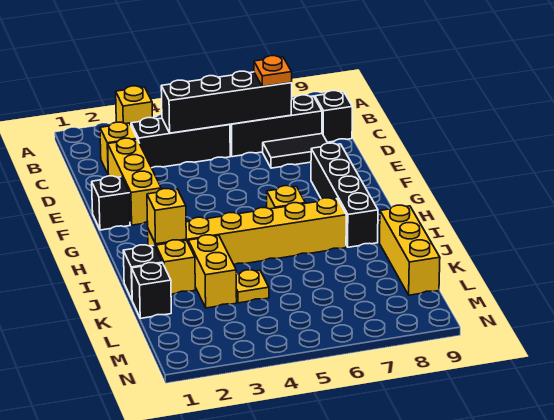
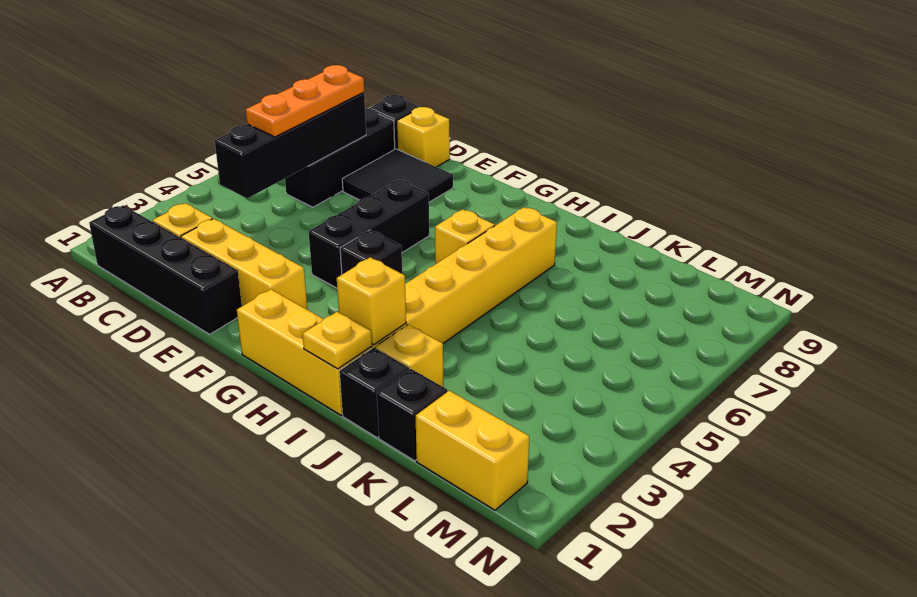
yellow 1x1 brick [116,86,152,125] -> yellow 1x1 brick moved to [397,107,450,167]
black 1x3 brick [131,118,230,168] -> black 1x3 brick moved to [309,180,429,288]
orange 1x1 plate [254,56,292,87] -> orange 1x3 plate [246,65,364,137]
black 1x2 tile [263,134,328,168] -> black 2x2 tile [342,149,453,202]
black 1x1 brick [92,176,130,230] -> black 1x1 brick moved to [340,230,402,274]
black 1x4 brick [311,143,378,247] -> black 1x4 brick moved to [89,205,242,334]
yellow 1x2 brick [188,235,237,308] -> yellow 1x2 brick moved to [416,391,529,510]
yellow 1x3 brick [380,205,440,295] -> yellow 1x3 brick moved to [237,289,372,415]
yellow 1x1 plate [236,270,269,303] -> yellow 1x1 plate moved to [303,312,372,369]

